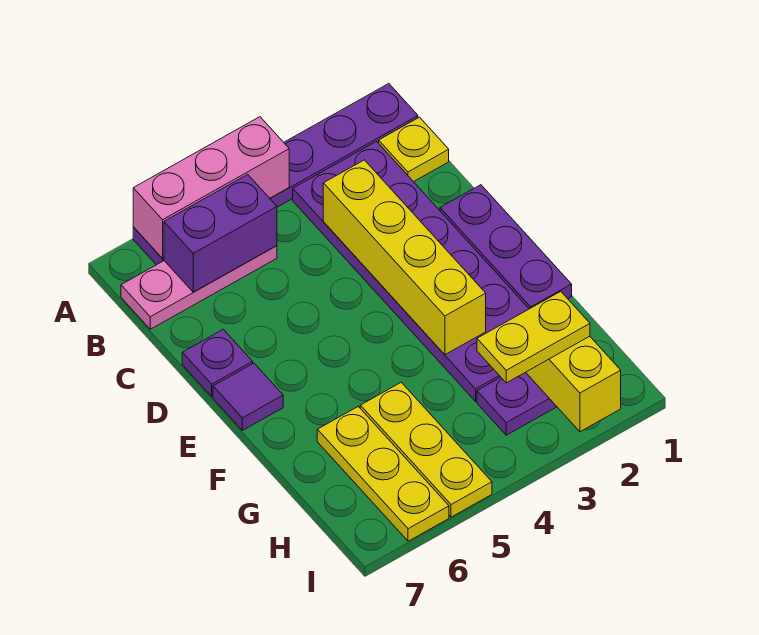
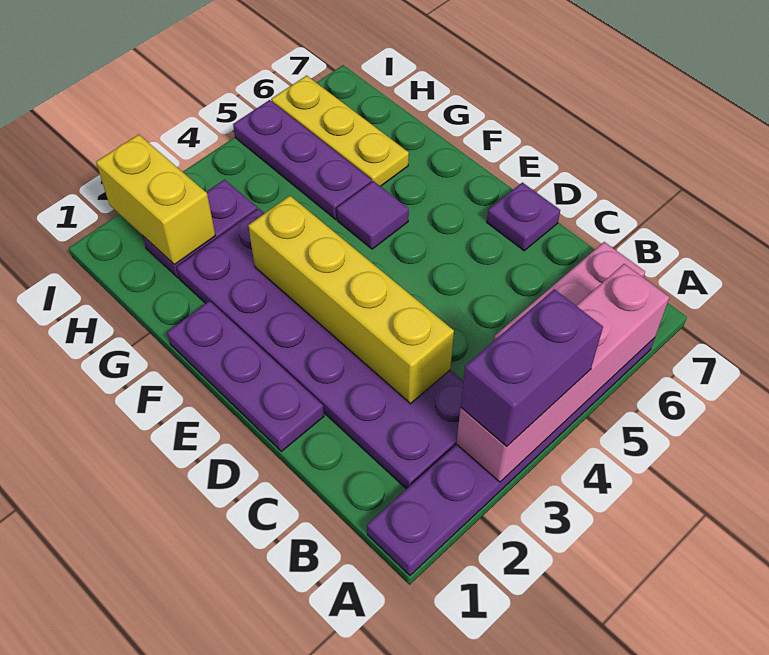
pink 1x3 brick [133,117,289,258] -> pink 1x4 brick [456,264,670,482]
yellow 1x1 plate [379,117,449,182] -> none
purple 1x2 brick [164,175,277,292] -> purple 1x2 brick moved to [461,289,603,446]
purple 1x1 tile [213,363,283,430] -> purple 1x1 tile moved to [337,181,409,249]
yellow 1x3 plate [360,382,492,517] -> purple 1x3 plate [233,100,372,219]
yellow 1x2 plate [477,291,590,383] -> none

